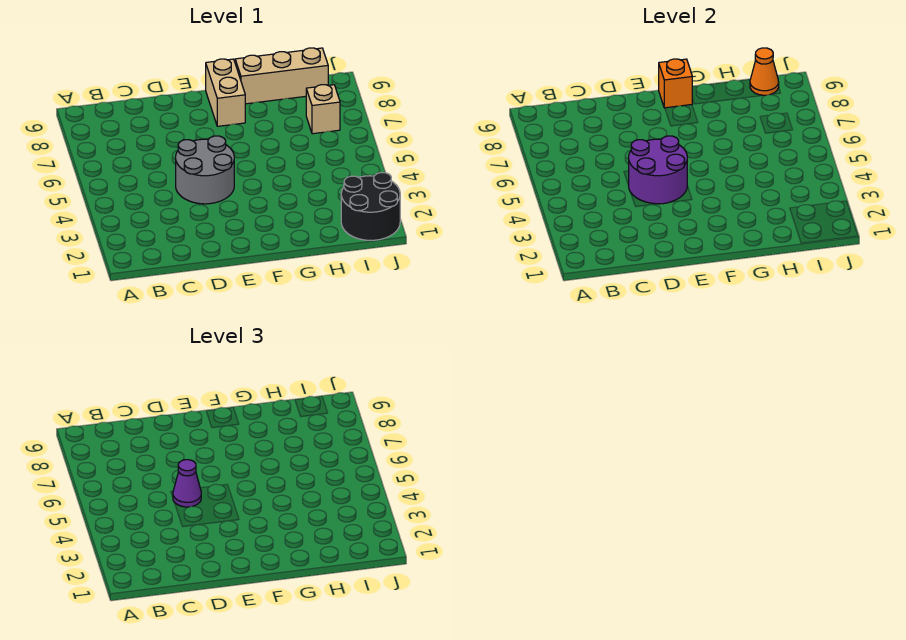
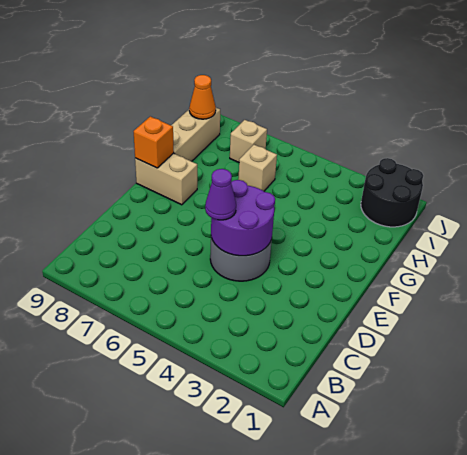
none -> tan 1x1 brick [238,145,277,191]

